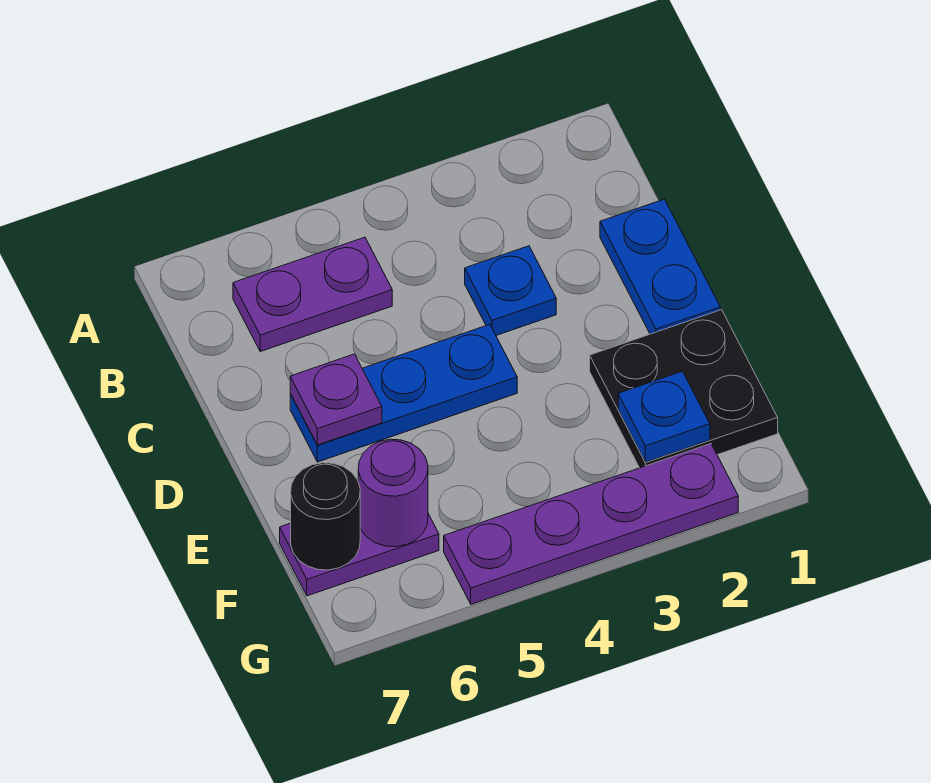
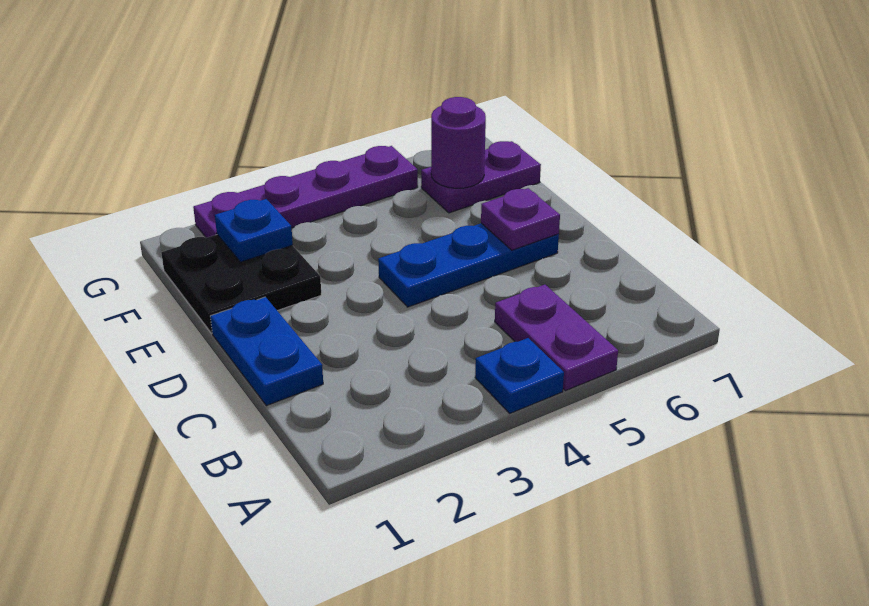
purple 1x2 plate [233,237,392,351] -> purple 1x2 plate turned to [495,285,618,391]
blue 1x1 plate [465,246,556,335] -> blue 1x1 plate moved to [475,338,564,413]
black 1x1 round brick [291,463,360,570] -> none

